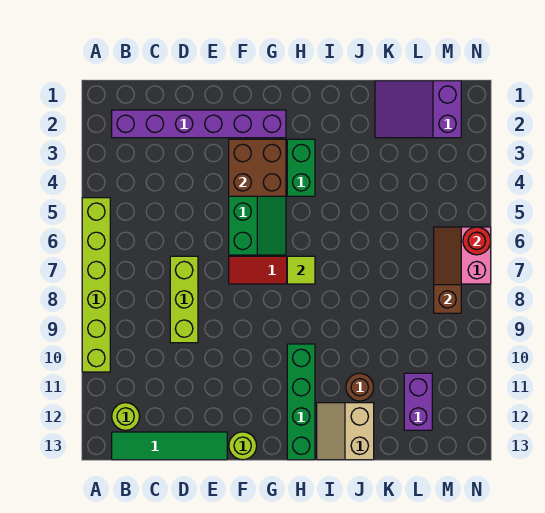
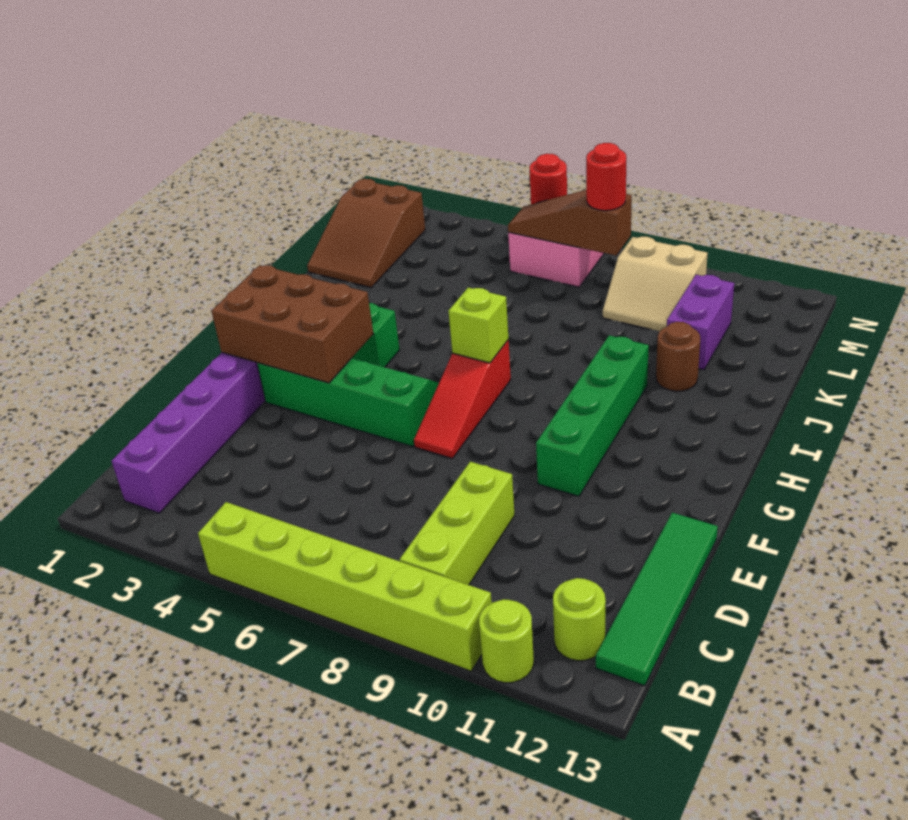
lime 1x3 brick [170,256,198,343] -> lime 1x3 brick turned to [399,462,515,585]
brown 2x2 brick [229,139,286,196] -> brown 2x3 brick [212,265,373,383]
lime 1x1 round brick [229,432,257,460] -> lime 1x1 round brick moved to [479,599,534,683]
lime 1x1 tile [287,256,315,284] -> lime 1x1 brick [448,288,508,363]
green 1x4 brick [287,344,315,460] -> green 1x4 brick turned to [536,335,649,496]
tan 2x2 slope [317,403,374,460] -> tan 2x2 slope moved to [603,237,708,331]
purple 2x3 slope [375,81,461,138] -> brown 2x3 slope [307,179,425,287]
purple 1x2 brick [404,373,432,430] -> purple 1x2 brick turned to [667,275,734,370]
none -> red 1x1 round brick [586,143,626,211]

